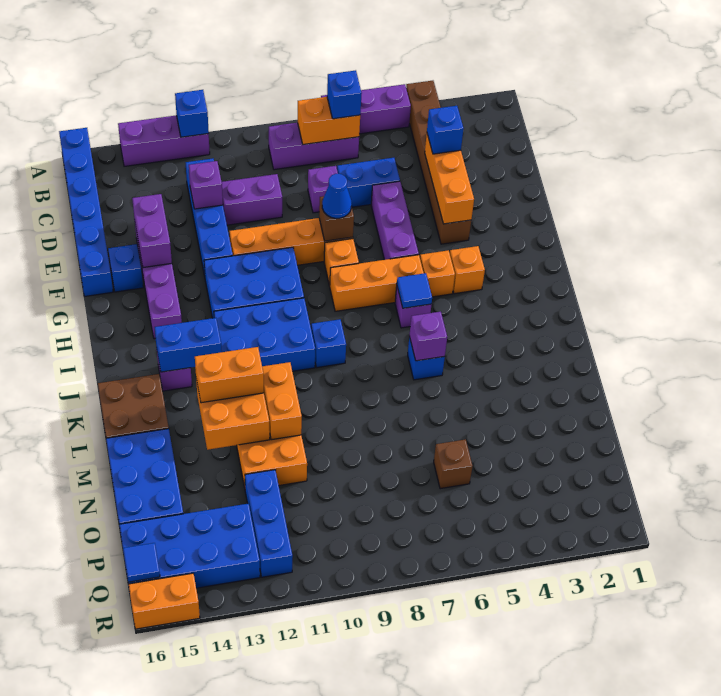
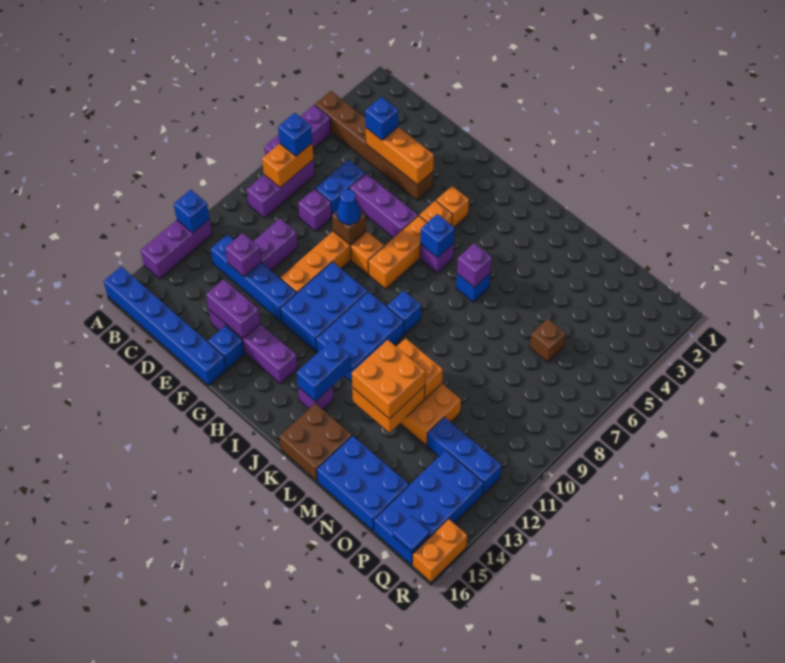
blue 1x1 tile [397,273,432,308] -> blue 1x1 brick [421,214,455,258]
orange 1x2 brick [195,347,264,403] -> orange 2x2 brick [352,340,425,419]

